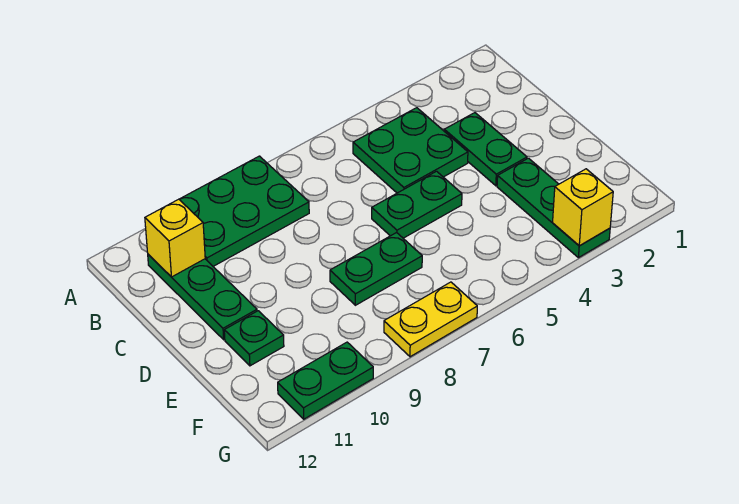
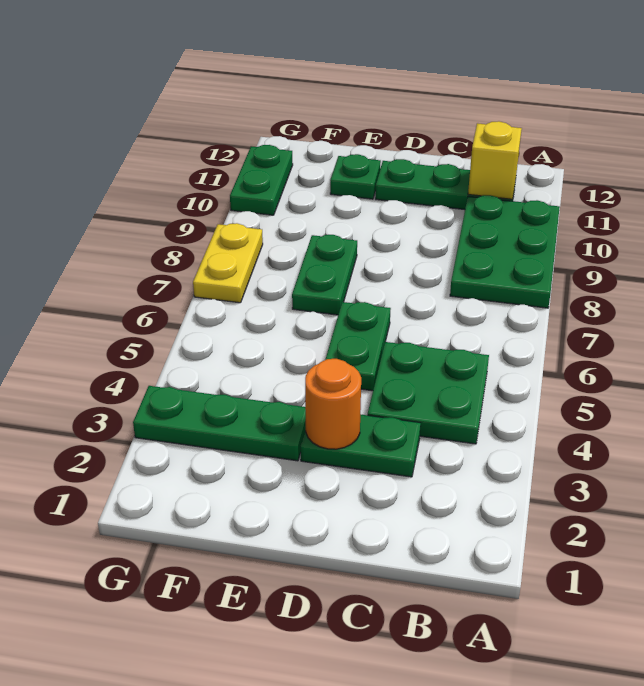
none -> orange 1x1 round brick [305,359,361,449]
yellow 1x1 brick [553,169,613,246] -> none

